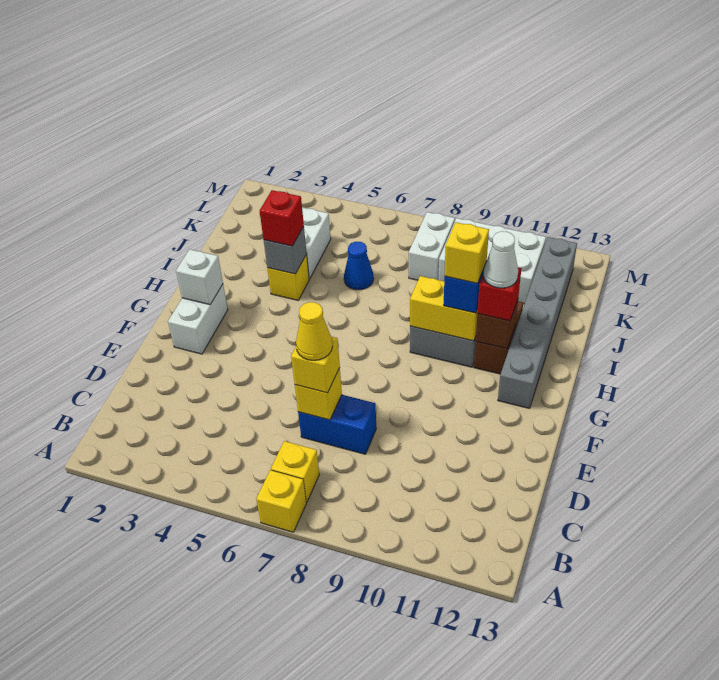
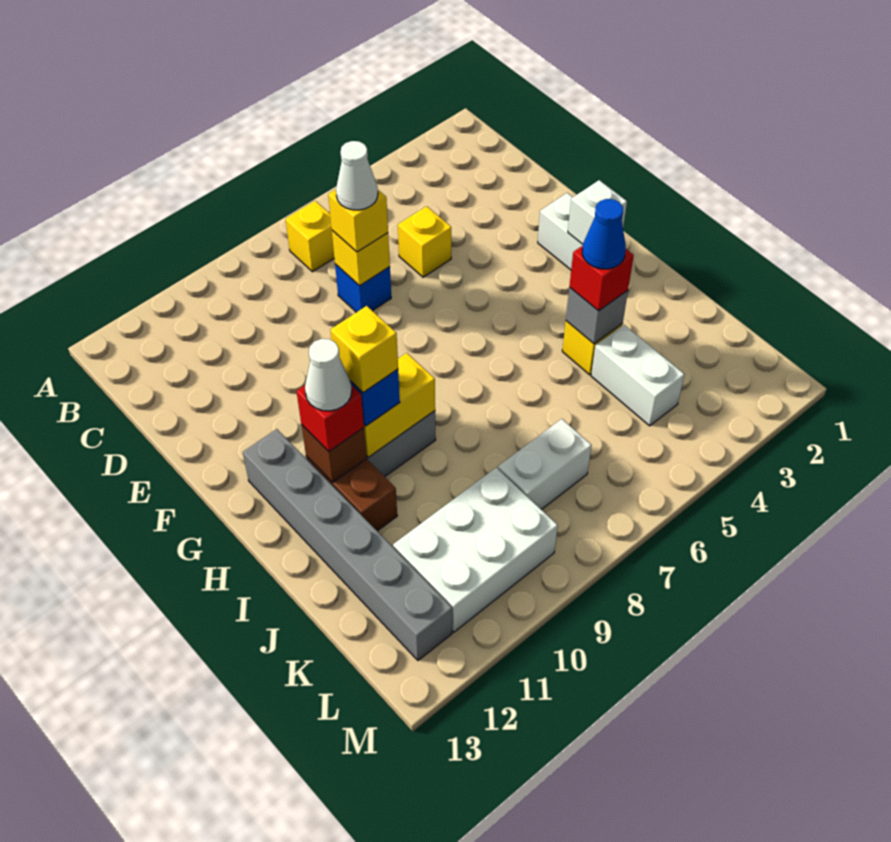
yellow 1x1 brick [256,470,306,532] -> yellow 1x1 brick moved to [398,206,451,277]
blue 1x2 brick [298,395,376,454] -> blue 1x1 brick [335,264,391,312]
yellow 1x1 cone [296,302,332,360] -> white 1x1 cone [336,141,378,210]
blue 1x1 cone [344,242,374,290] -> blue 1x1 cone moved to [582,199,626,269]
white 1x2 brick [409,212,455,280] -> white 1x2 brick turned to [498,419,592,510]

